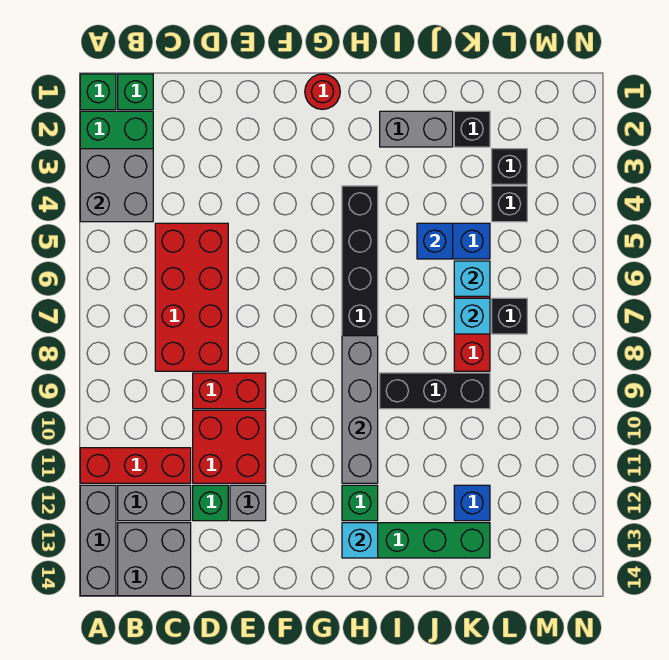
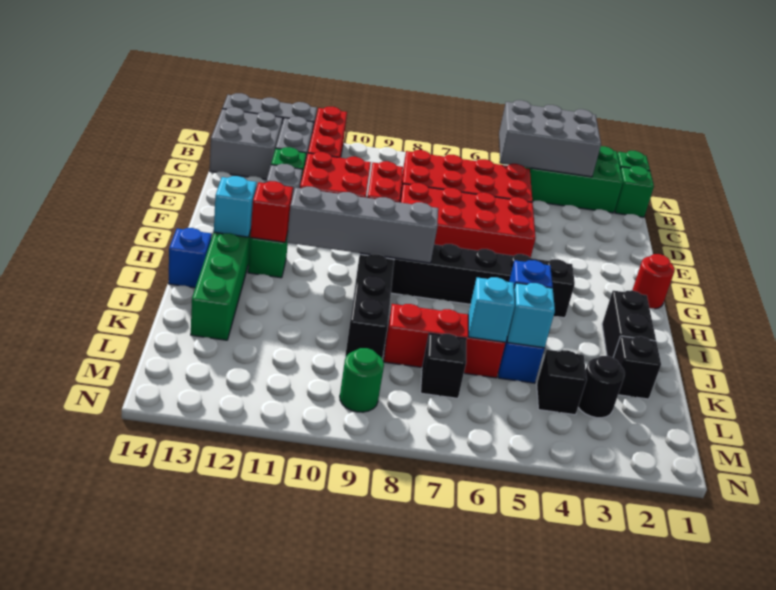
grey 2x2 brick [80,149,153,222] -> grey 2x3 brick [499,100,601,177]
none -> red 2x4 brick [400,183,535,258]
none -> red 1x1 brick [250,181,293,242]
grey 1x2 brick [380,111,453,147] -> black 1x2 brick [602,290,656,357]
cyan 1x1 brick [454,298,490,334] -> cyan 1x1 brick moved to [507,283,555,348]
blue 1x1 brick [454,485,490,521] -> blue 1x1 brick moved to [168,228,212,288]
black 1x1 brick [492,149,527,184] -> black 1x1 round brick [578,356,625,418]
none -> green 1x1 round brick [340,348,384,412]

